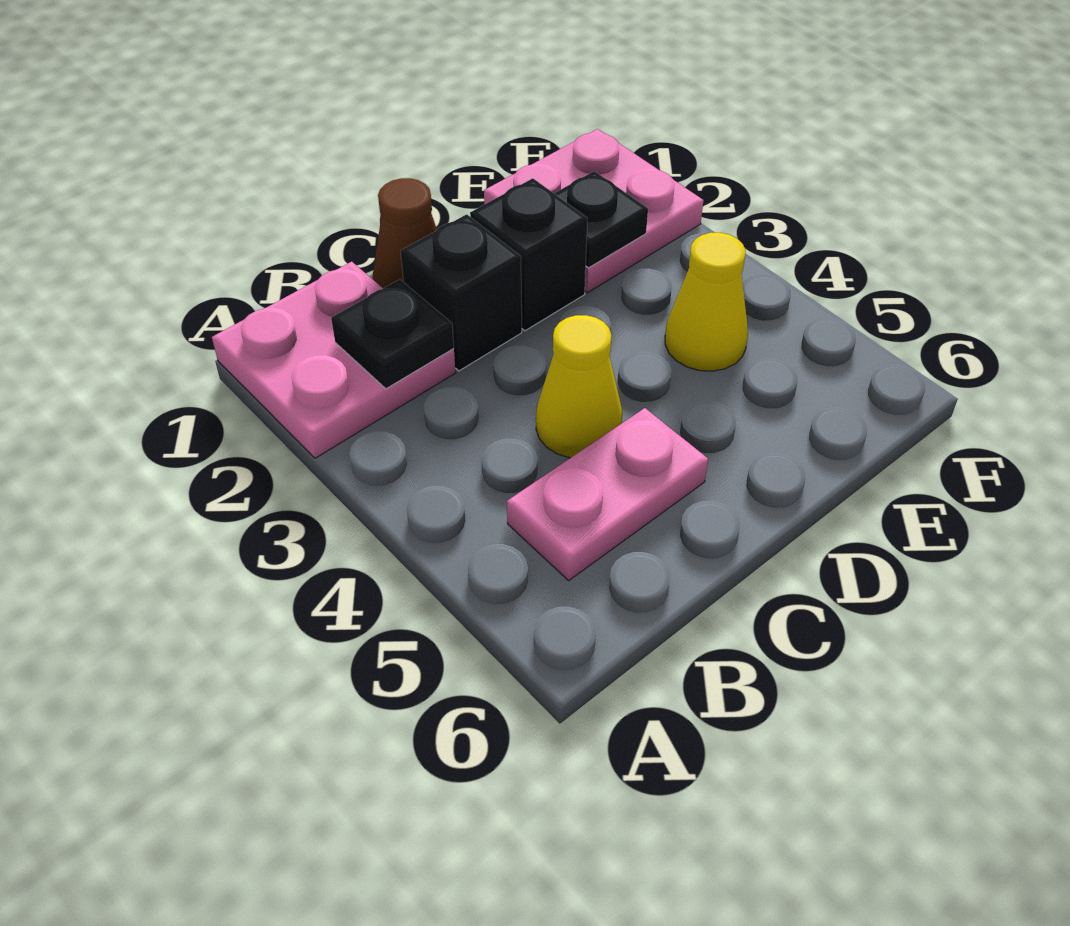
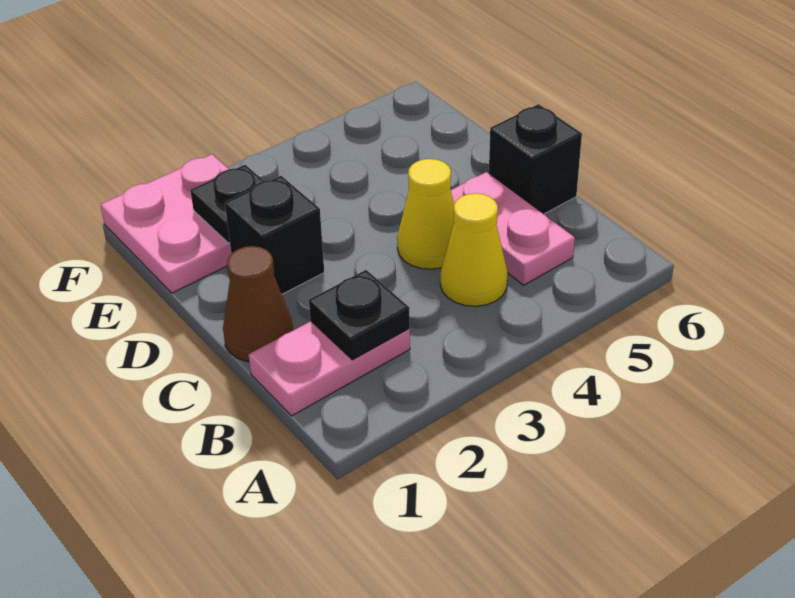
pink 2x2 plate [212,262,456,458] -> pink 1x2 plate [249,321,410,416]
black 1x1 brick [401,214,522,371] -> black 1x1 brick moved to [489,104,582,214]
yellow 1x1 cone [665,233,748,371] -> yellow 1x1 cone moved to [440,193,508,306]

